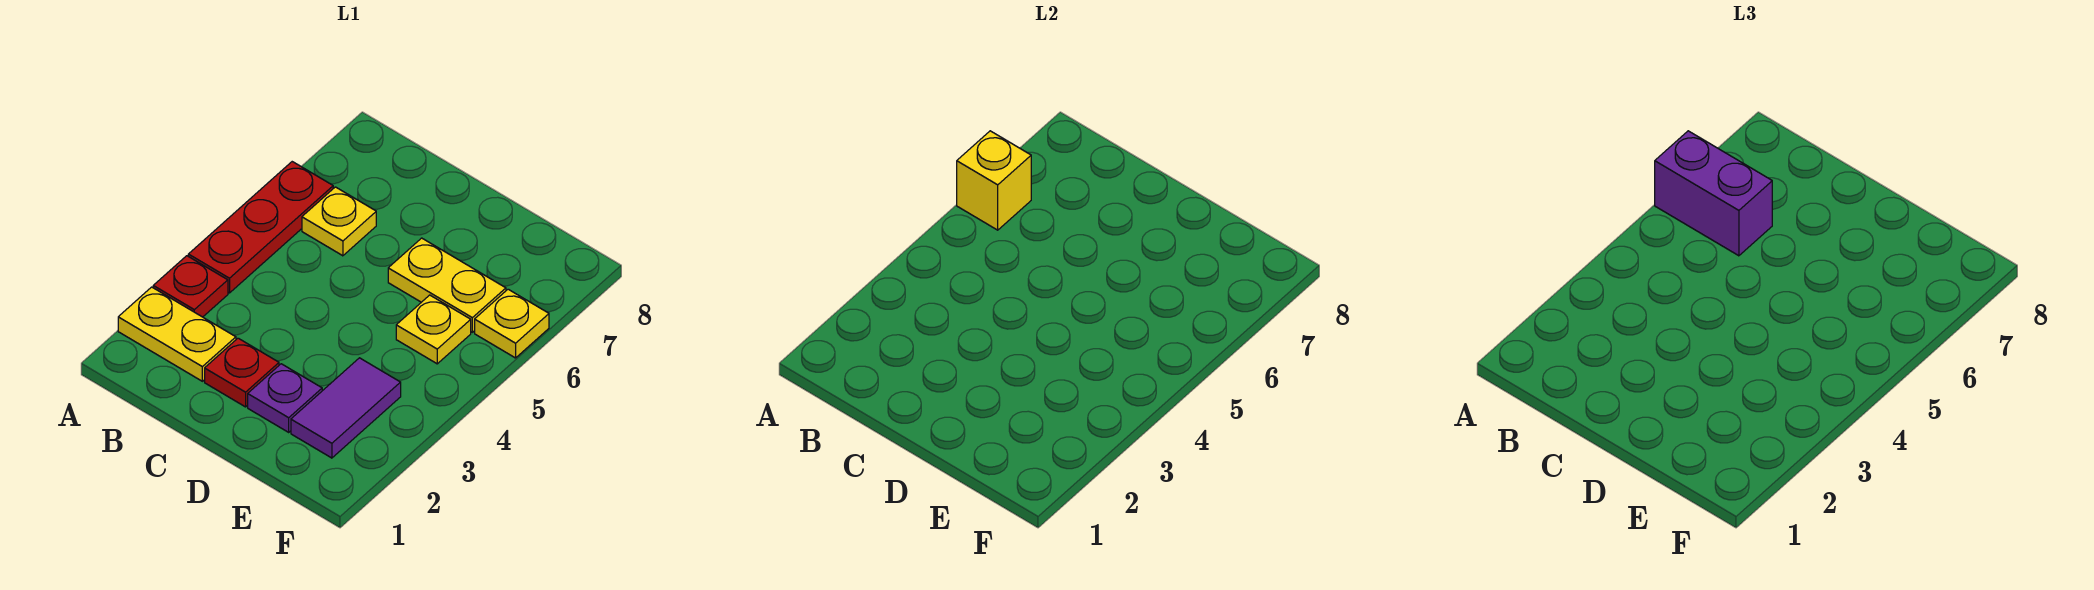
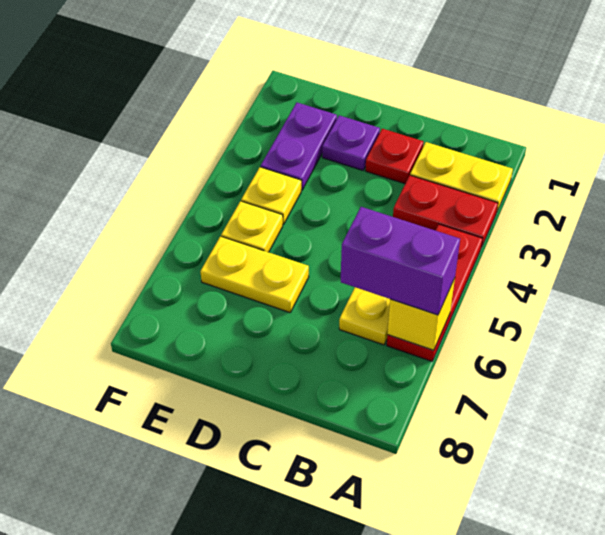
red 1x1 plate [153,256,228,317] -> red 1x2 plate [393,175,498,248]
purple 1x2 tile [291,358,401,458] -> purple 1x2 plate [261,103,337,190]
yellow 1x1 plate [475,289,549,358] -> yellow 1x1 plate moved to [241,167,301,224]

